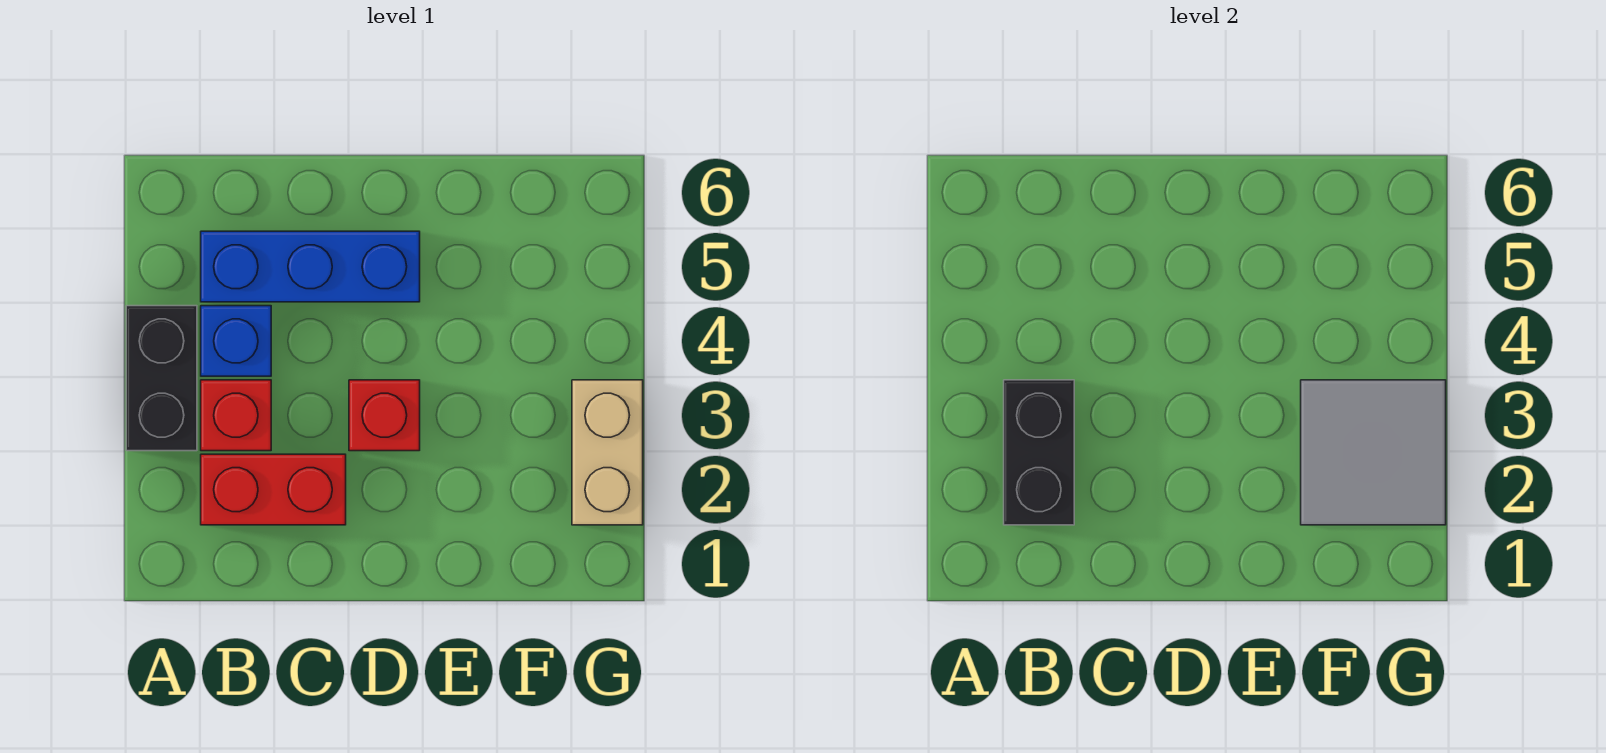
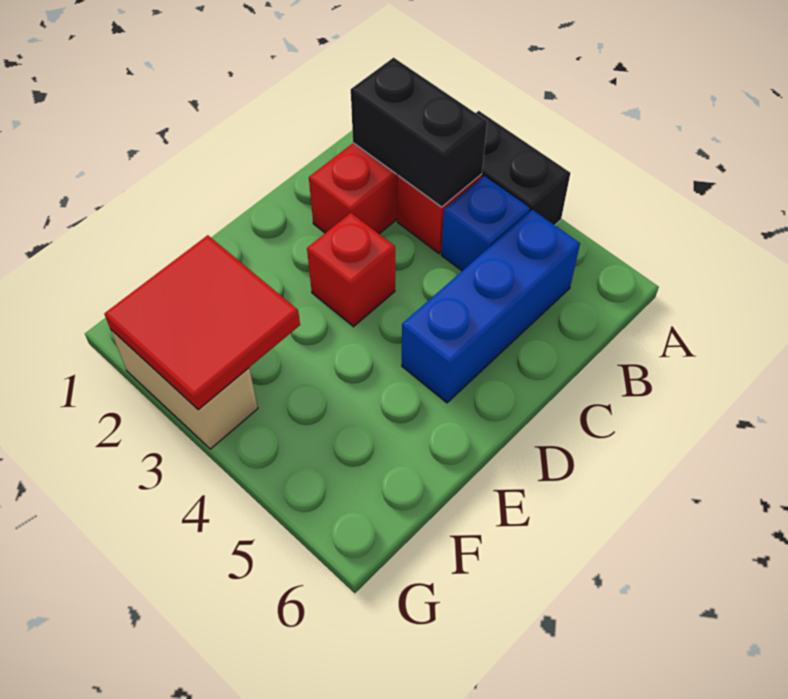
grey 2x2 tile [1301,380,1446,525] -> red 2x2 tile [104,235,300,410]

